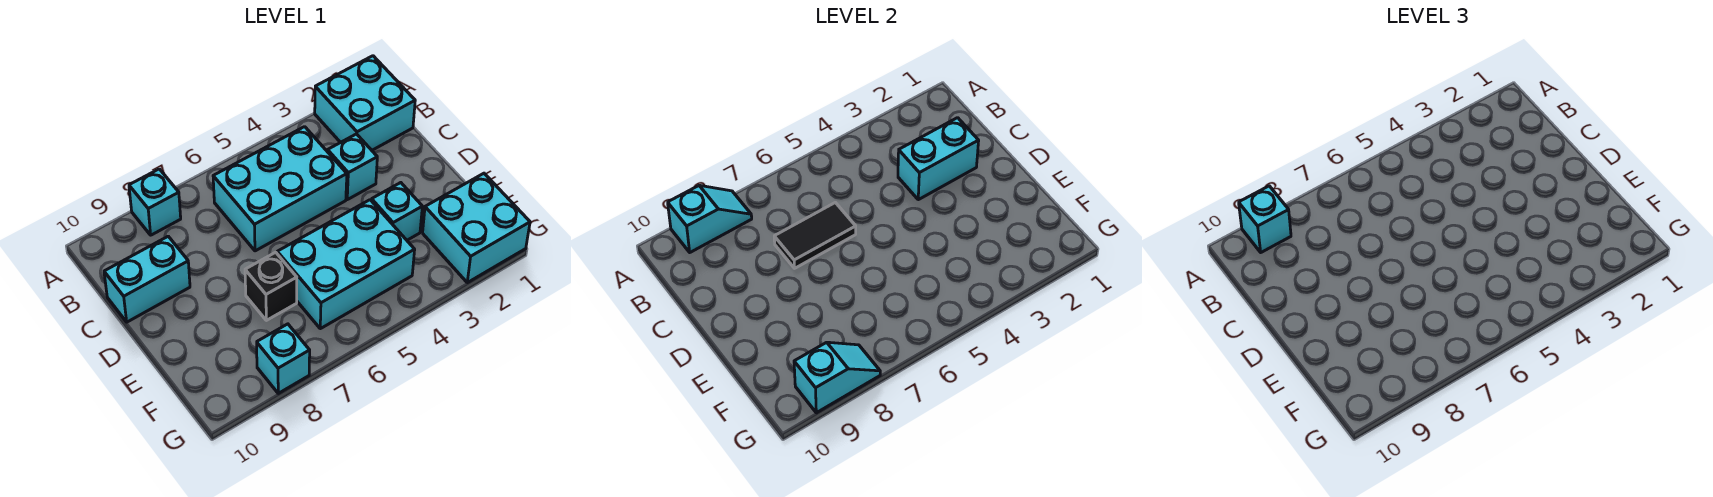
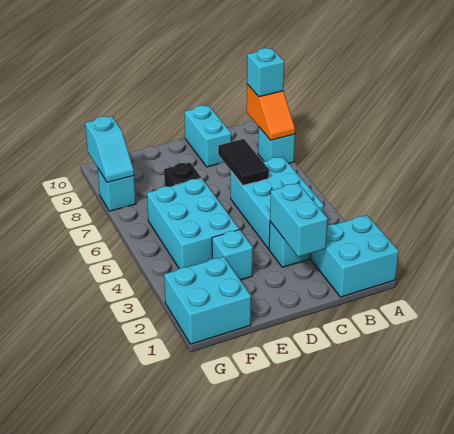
cyan 1x2 slope [668,185,752,252] -> orange 1x2 slope [247,84,295,140]

